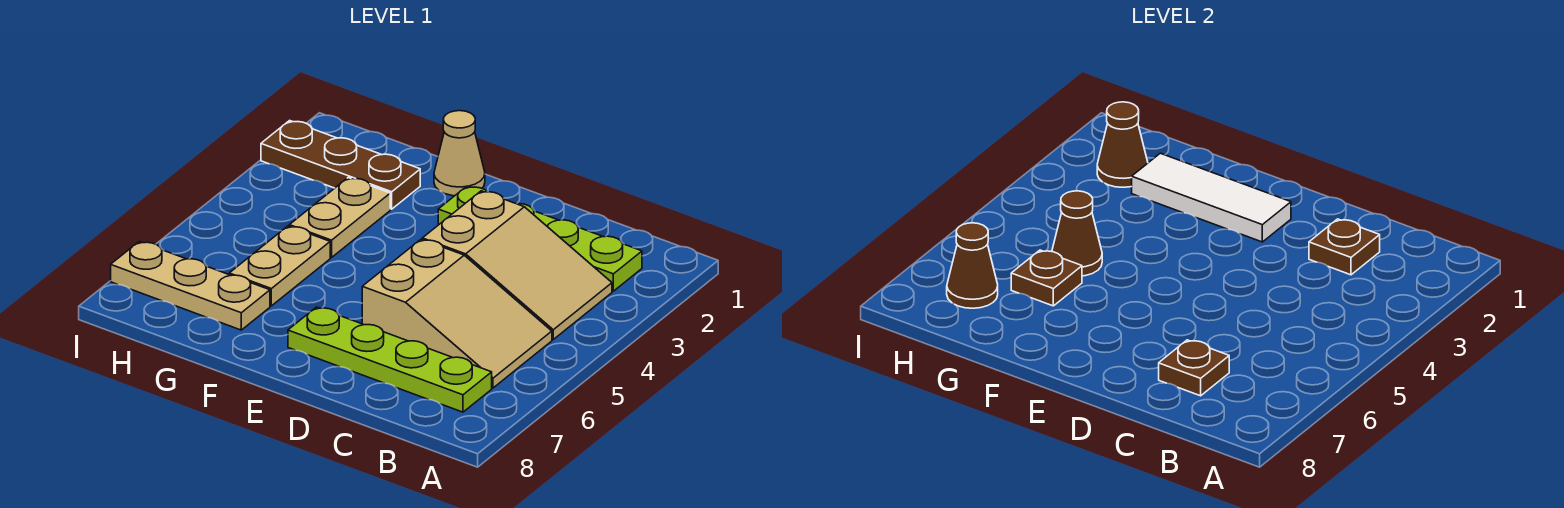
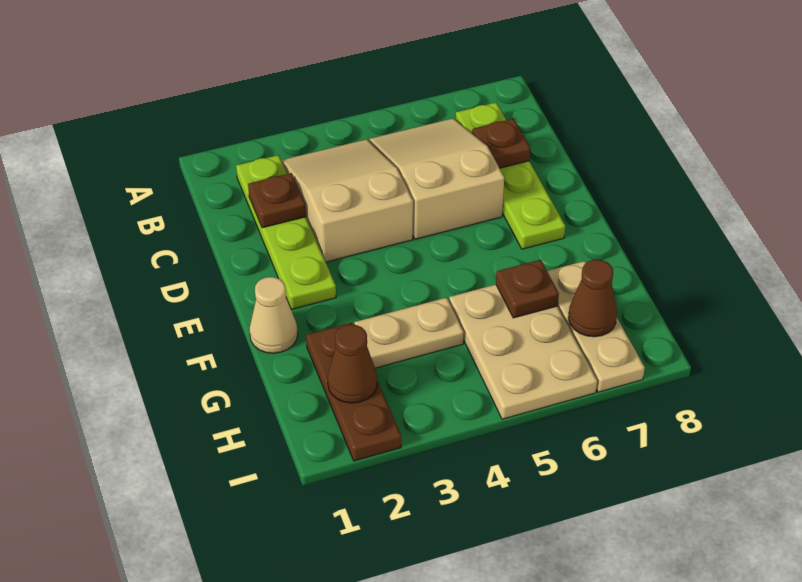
white 1x3 tile [1132,153,1291,242] -> none
tan 1x2 plate [229,226,330,306] -> tan 2x3 plate [449,285,597,419]
brown 1x1 cone [1052,191,1102,276] -> none

